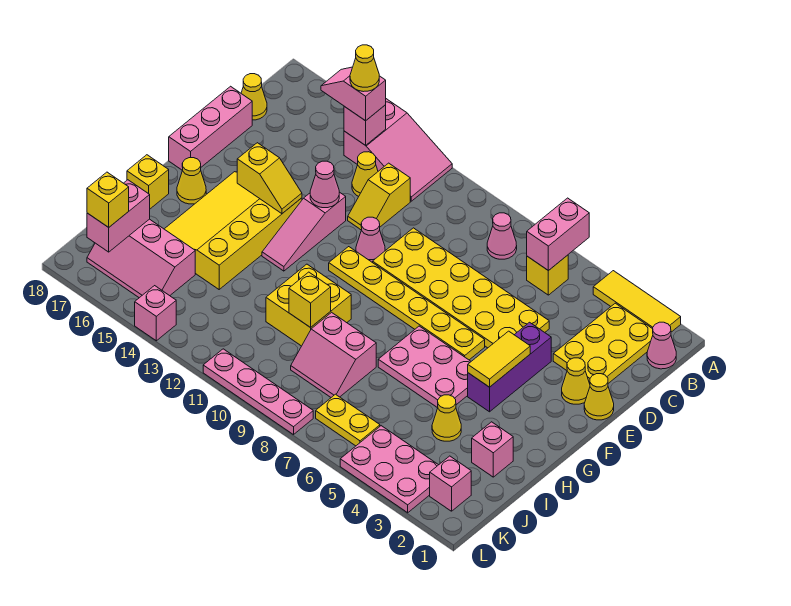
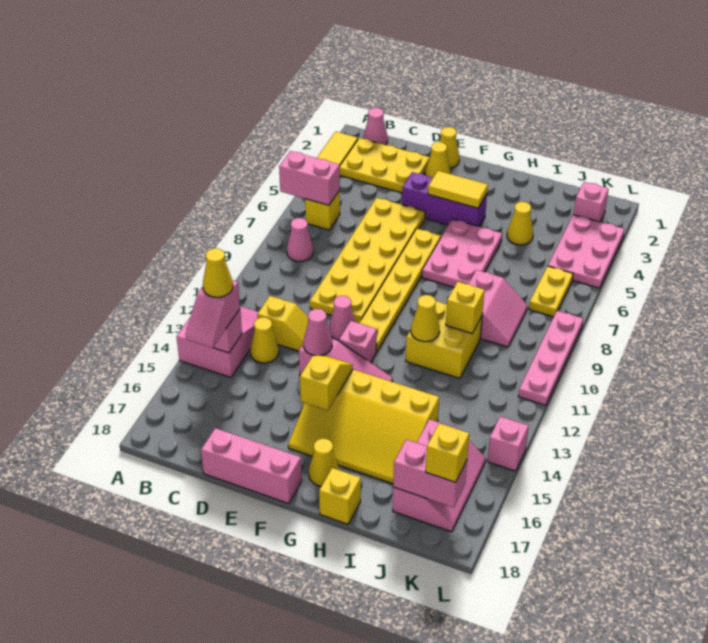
yellow 1x1 cone [241,74,267,120] -> yellow 1x1 cone moved to [411,295,440,342]
pink 1x1 brick [472,422,513,477] -> pink 1x1 brick moved to [339,321,377,363]

